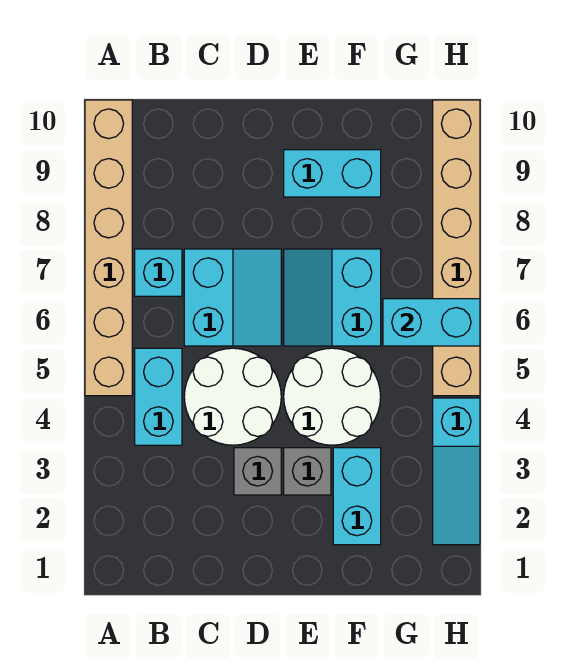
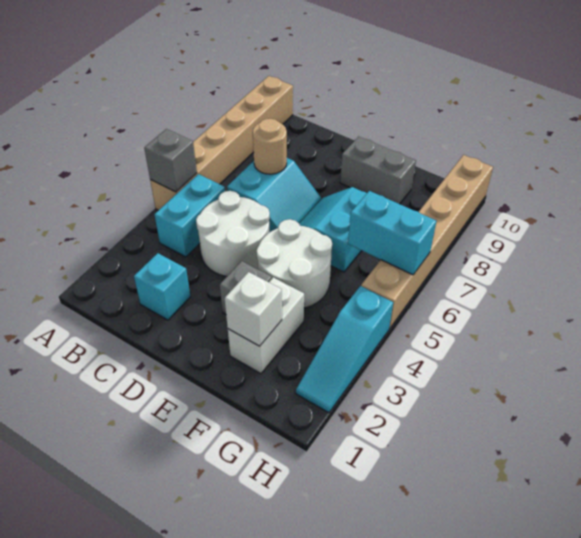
cyan 1x1 brick [135,249,182,296] -> cyan 1x1 brick moved to [134,253,191,320]
none -> tan 1x1 round brick [253,119,287,174]
grey 1x1 brick [234,448,281,495] -> grey 1x1 brick moved to [144,129,197,192]
cyan 1x2 brick [284,150,381,197] -> grey 1x2 brick [340,137,416,204]
cyan 1x2 brick [333,448,381,545] -> white 1x2 brick [228,277,304,374]
none -> white 1x1 brick [225,272,282,346]

